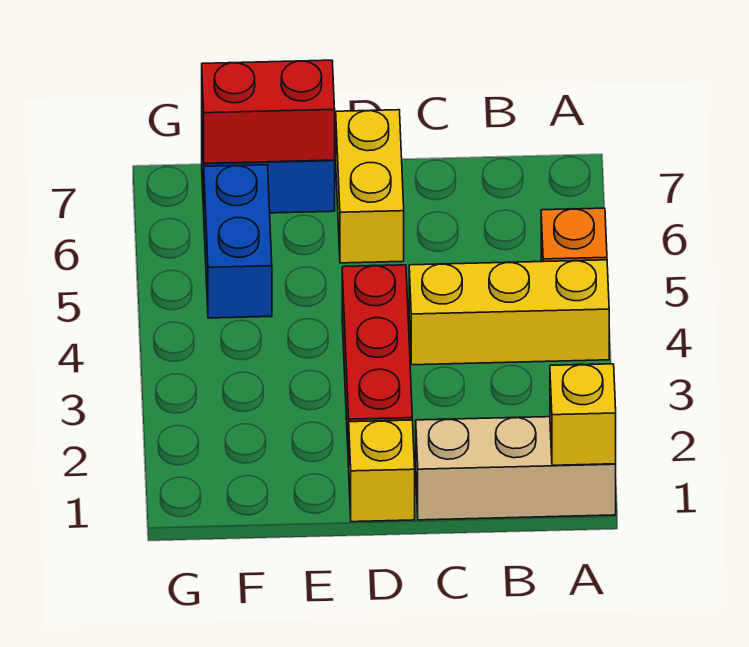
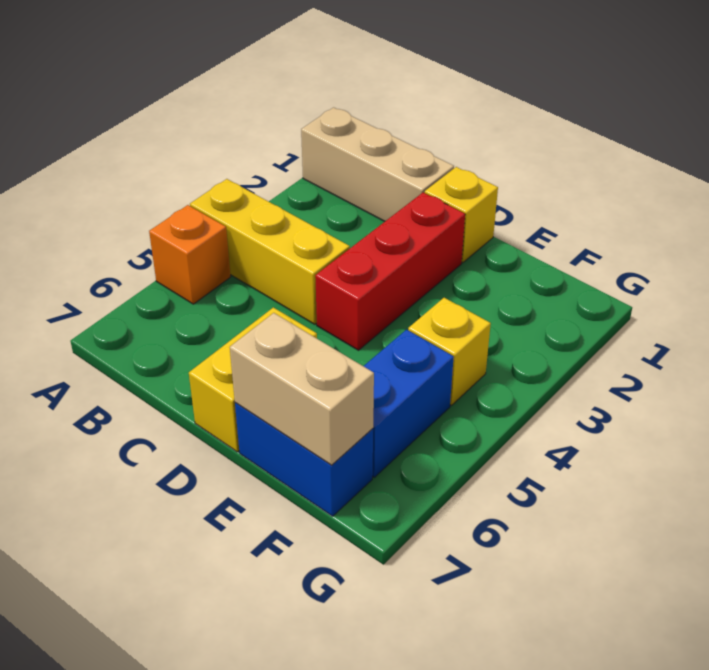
yellow 1x1 brick [550,364,616,465] -> yellow 1x1 brick moved to [408,298,491,405]
red 1x2 brick [202,60,335,163] -> tan 1x2 brick [230,313,374,465]

